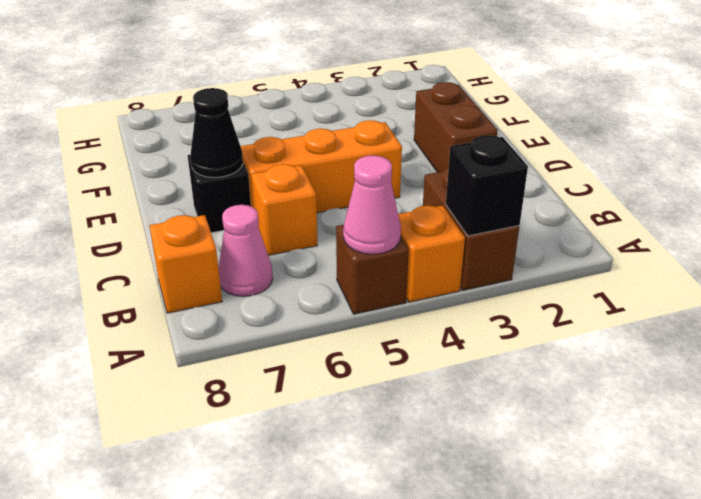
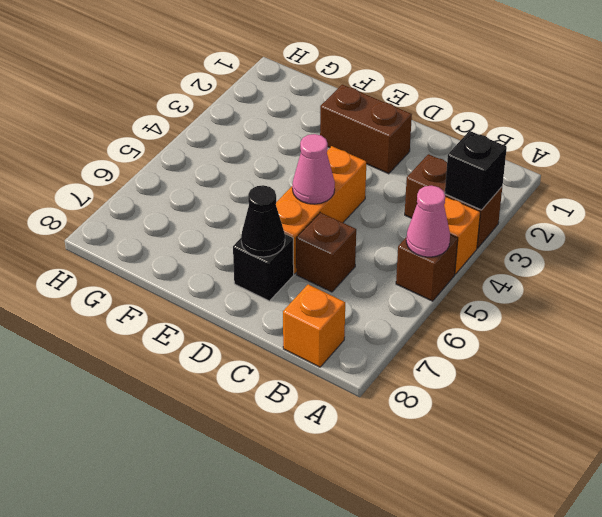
pink 1x1 cone [218,205,273,296] -> pink 1x1 cone moved to [292,134,335,204]
orange 1x1 brick [252,164,318,255] -> brown 1x1 brick [296,212,356,292]

